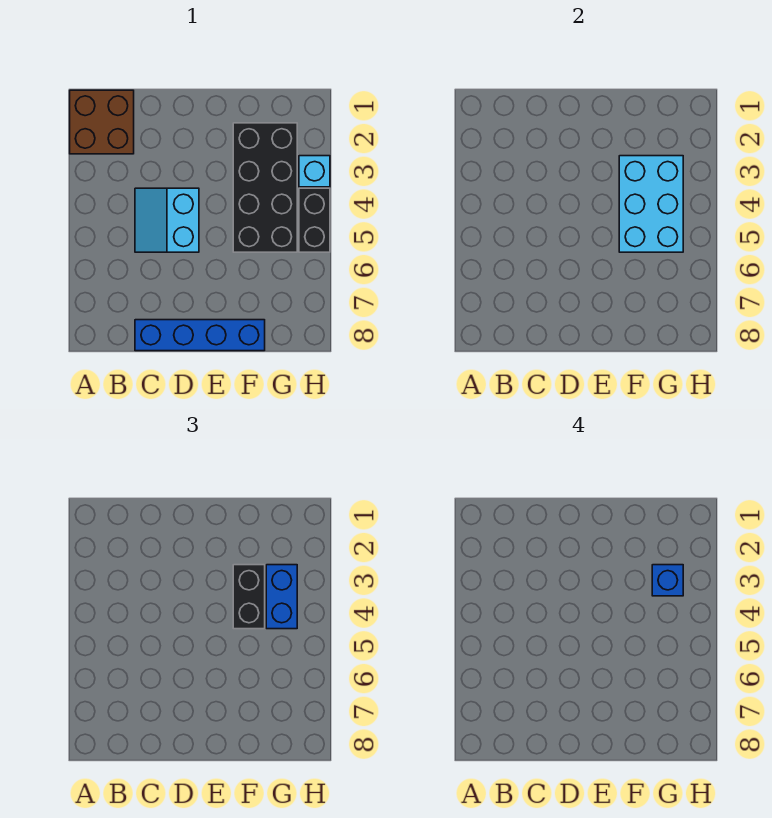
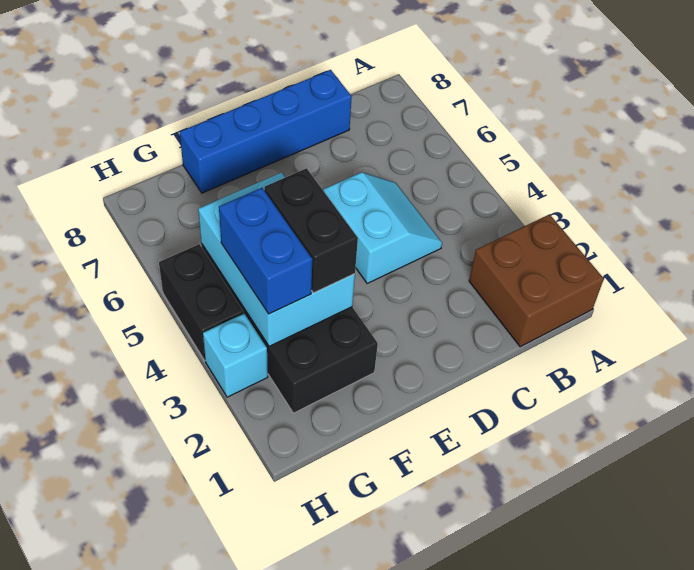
blue 1x1 brick [652,565,683,596] -> none

